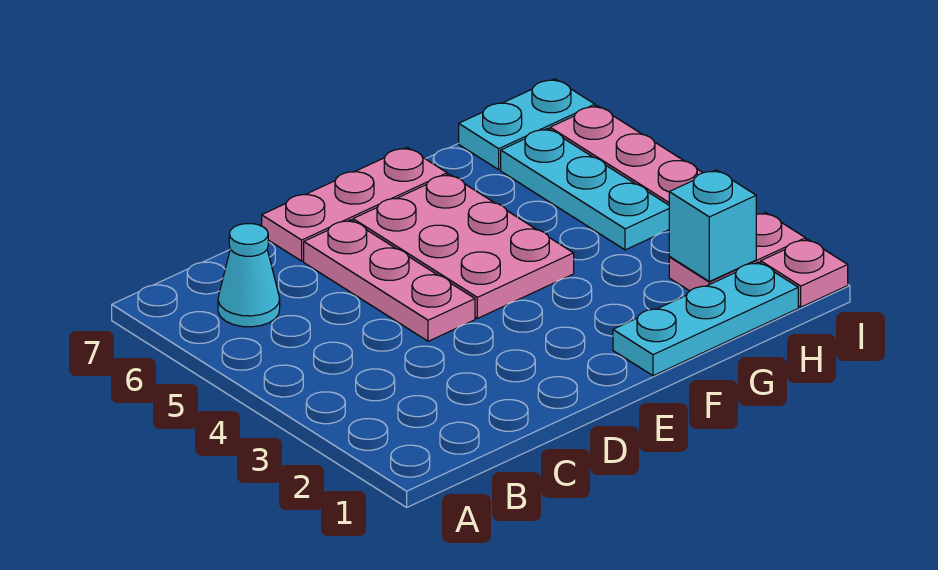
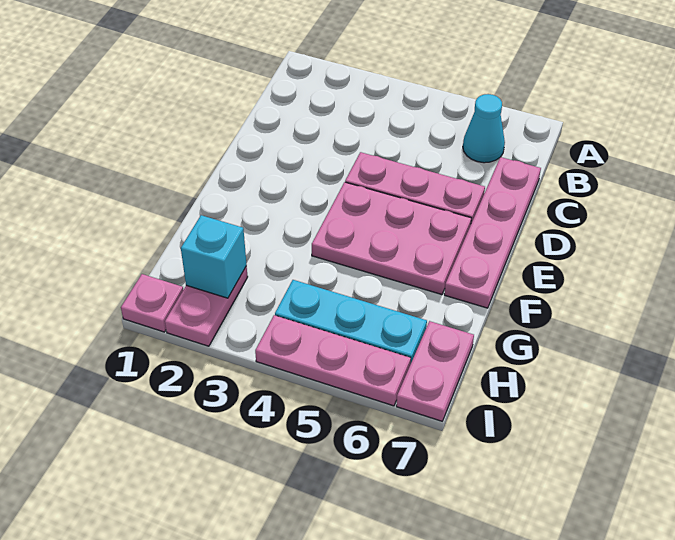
pink 1x3 plate [262,148,447,261] -> pink 1x4 plate [444,157,541,308]
cyan 1x3 plate [613,262,798,376] -> none
cyan 1x2 plate [459,79,595,170] -> pink 1x2 plate [396,321,474,421]

